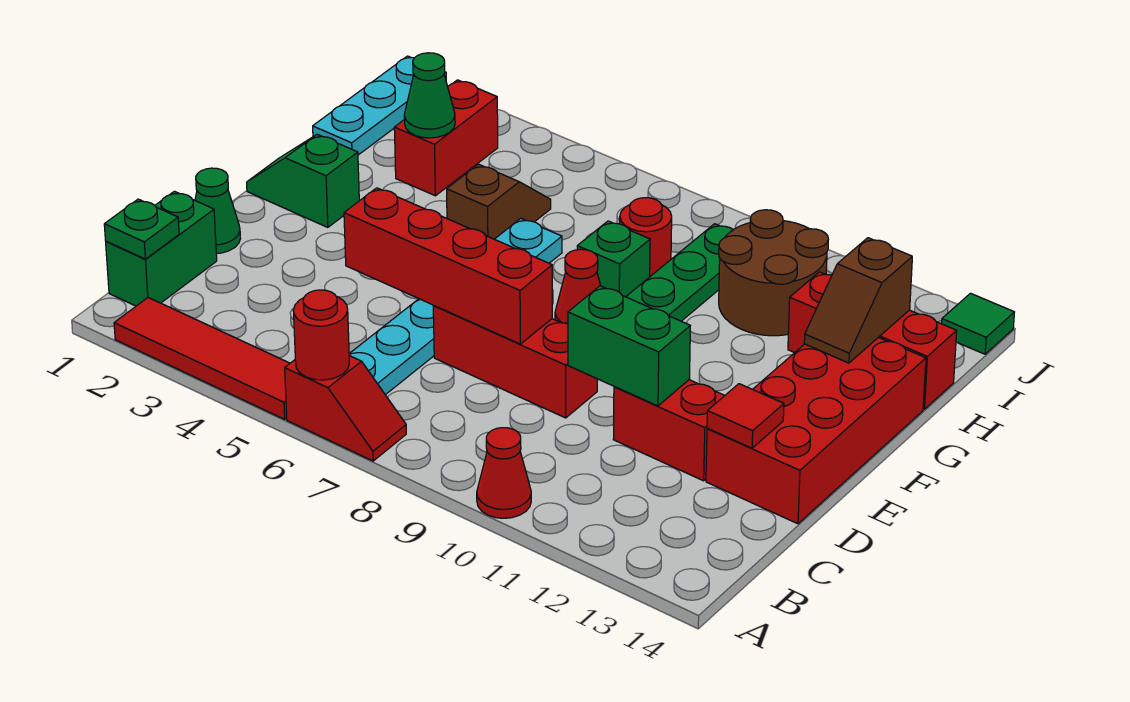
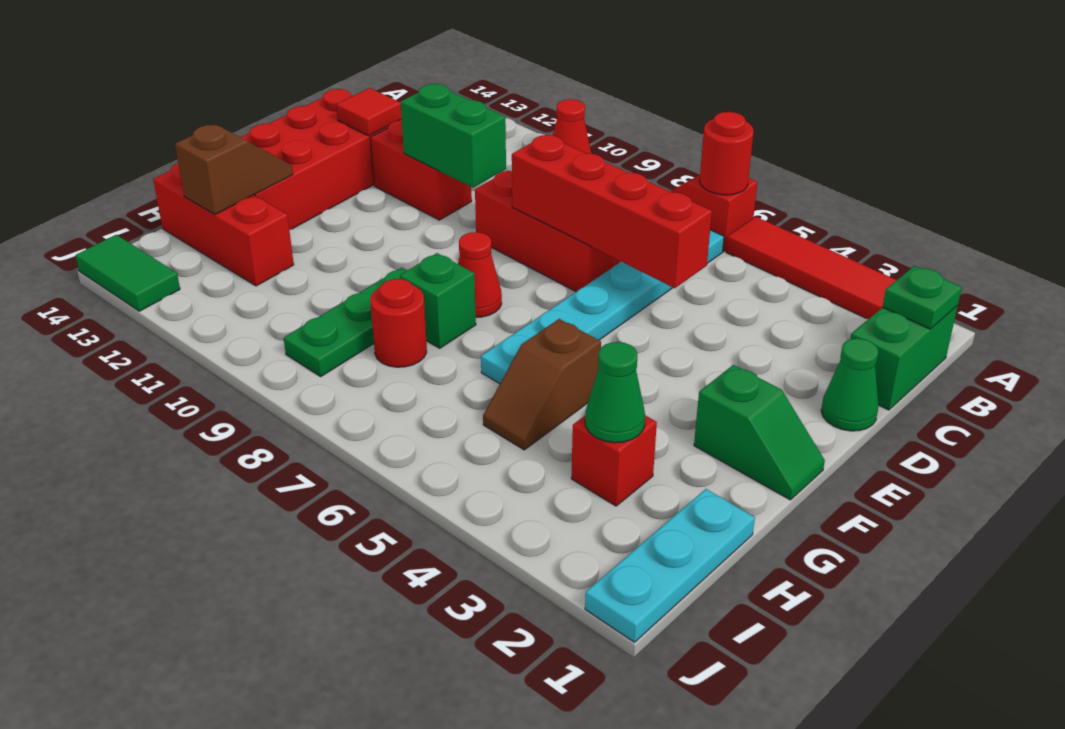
red 1x2 brick [394,80,498,196] -> red 1x1 brick [571,415,657,506]
brown 2x2 round brick [719,210,829,336] -> none
green 1x1 tile [942,293,1014,354] -> green 1x2 tile [75,235,180,311]

